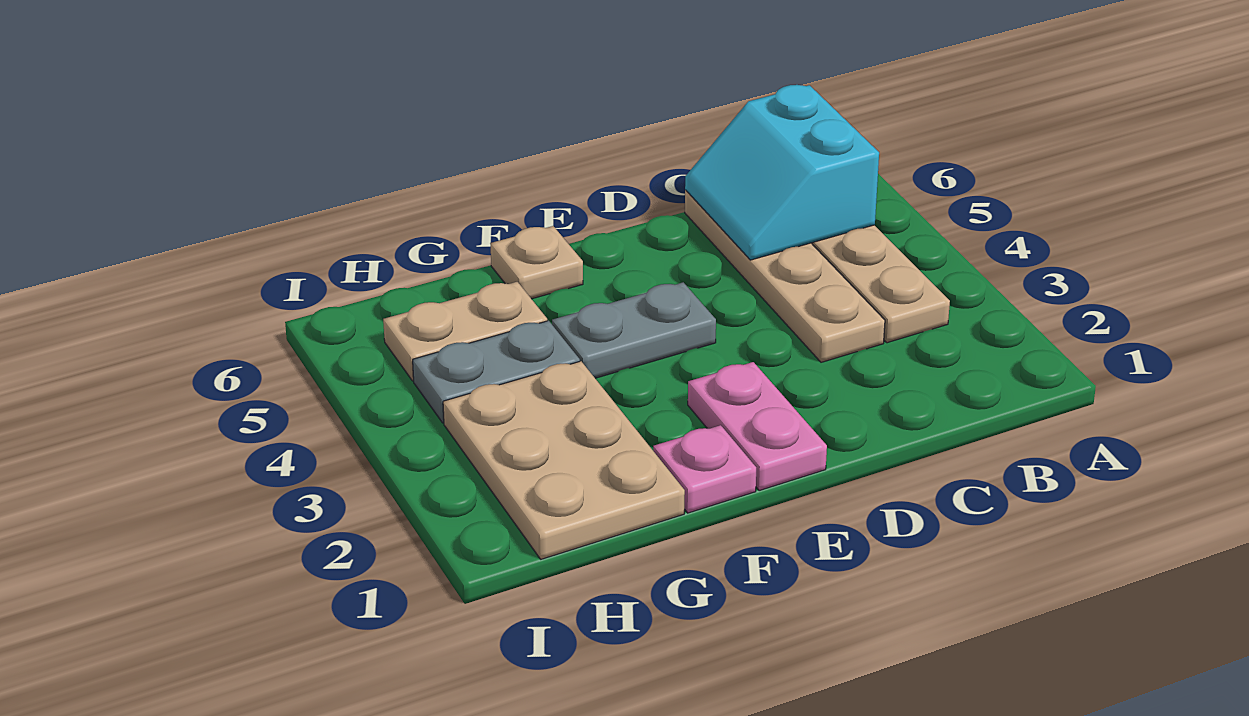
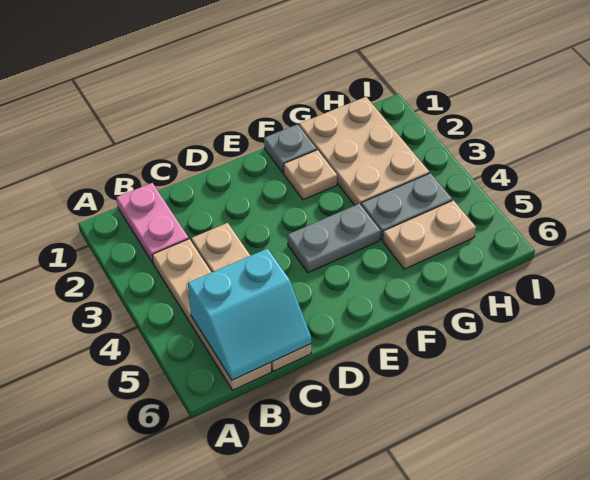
cyan 2x2 slope [685,85,879,260] -> cyan 2x2 slope turned to [188,249,311,380]
pink 1x2 plate [688,362,827,491] -> pink 1x2 plate moved to [116,183,189,263]
pink 1x1 plate [653,425,756,513] -> grey 1x1 plate [264,124,317,173]
tan 1x1 plate [490,226,583,299] -> tan 1x1 plate moved to [284,150,337,200]

